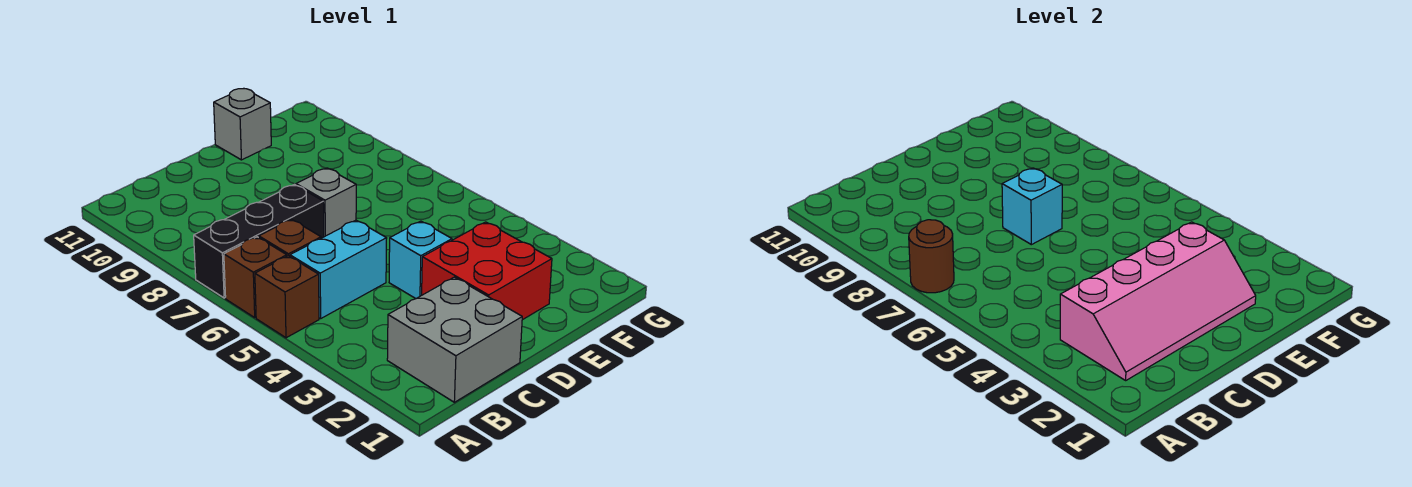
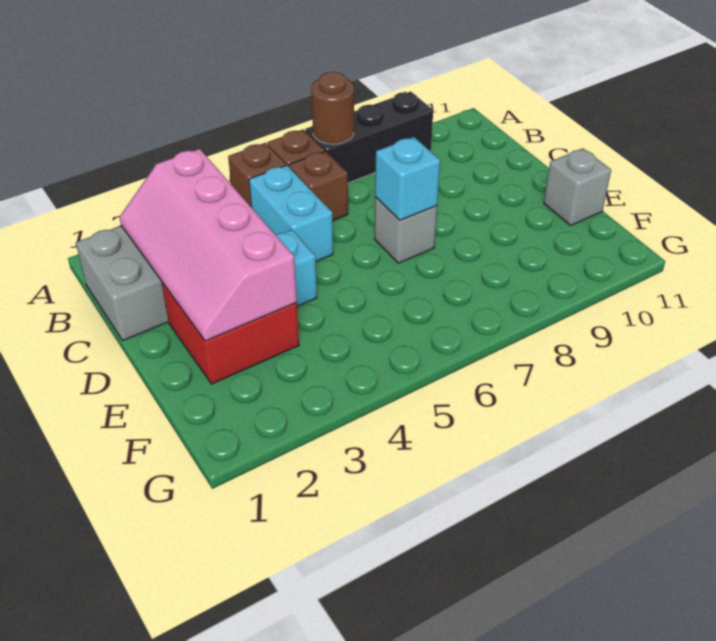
black 1x3 brick [194,185,324,298] -> black 1x3 brick turned to [305,92,433,183]

